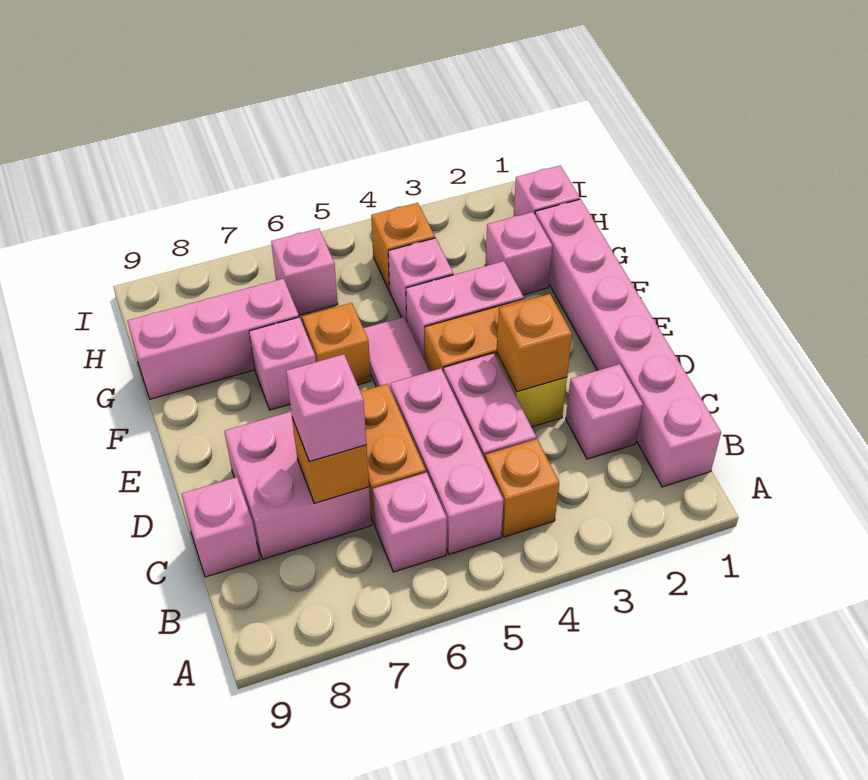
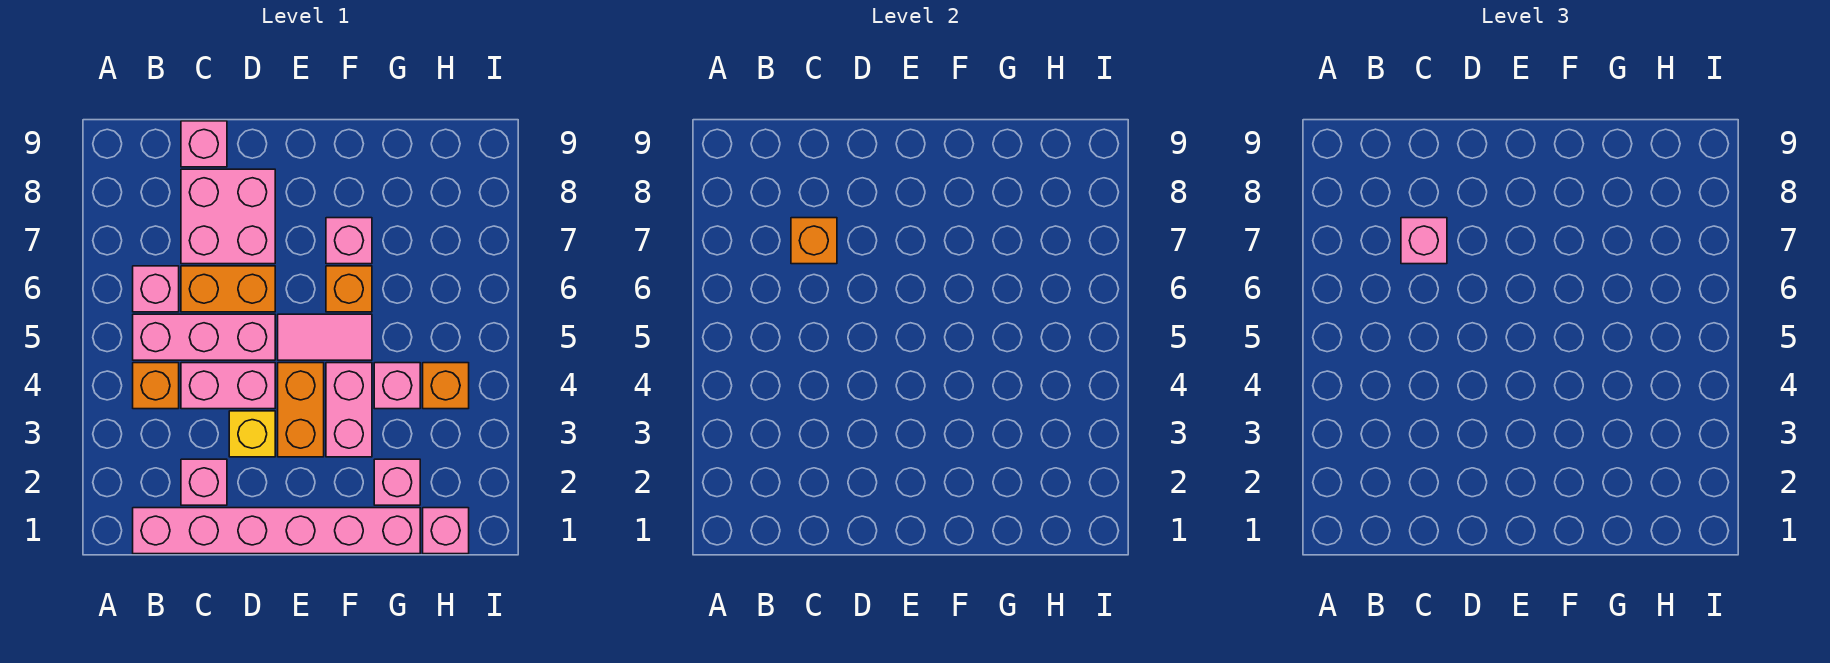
orange 1x1 brick [497,294,572,392] -> none
pink 1x3 brick [128,279,299,399] -> none
pink 1x1 brick [271,229,338,315] -> none

